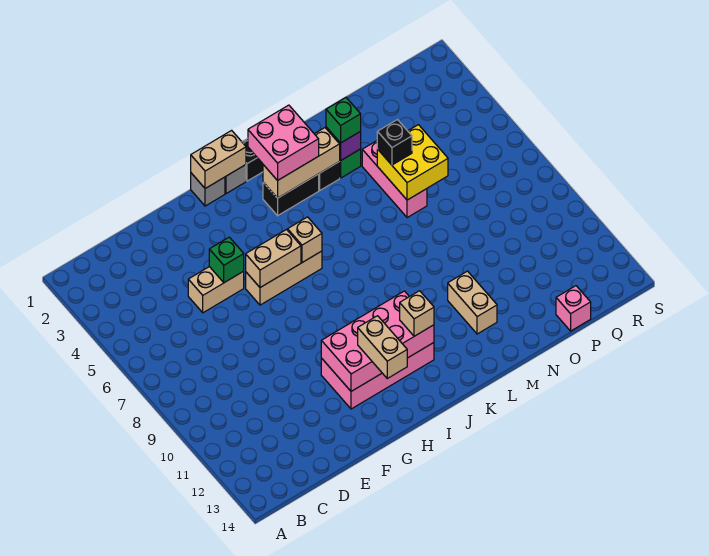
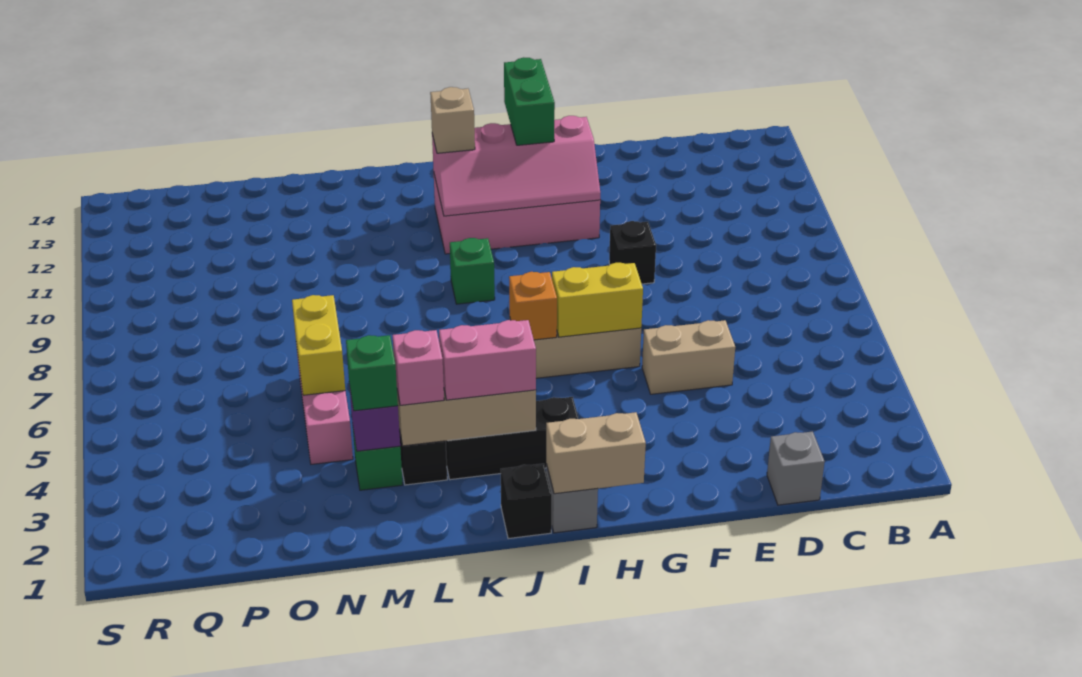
green 1x1 brick [209,237,244,283] -> green 1x1 brick moved to [450,238,495,304]
tan 1x2 brick [246,230,301,287] -> yellow 1x2 brick [552,263,643,337]
pink 2x4 brick [321,291,434,391] -> pink 2x4 slope [432,116,600,216]
grey 1x1 brick [191,173,225,206] -> grey 1x1 brick moved to [767,432,825,505]
tan 1x2 brick [358,316,407,378] -> green 1x2 brick [504,57,555,145]
tan 1x1 brick [288,217,322,262] -> orange 1x1 brick [509,272,557,340]
pink 2x2 brick [248,105,319,181] -> pink 1x2 brick [439,320,536,400]
black 1x2 brick [263,174,319,216] -> black 1x3 brick [446,397,579,480]
tan 1x2 brick [448,271,497,334] -> none
yellow 2x2 brick [377,125,448,200] -> yellow 1x2 brick [292,295,345,395]
black 1x1 brick [377,120,412,165] -> black 1x1 brick moved to [609,221,656,284]
pink 1x1 brick [556,286,591,331] -> pink 1x1 brick moved to [393,330,444,405]

